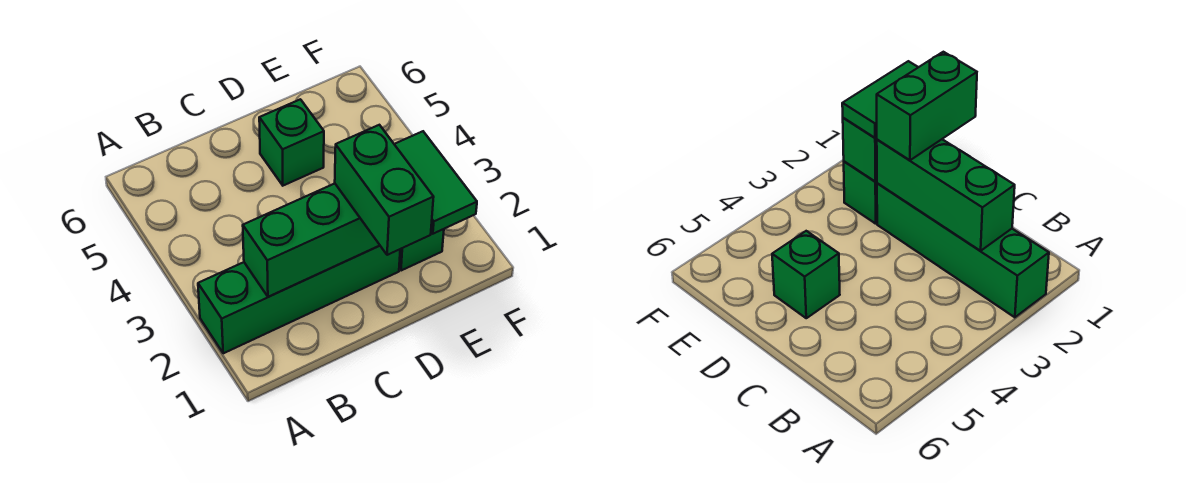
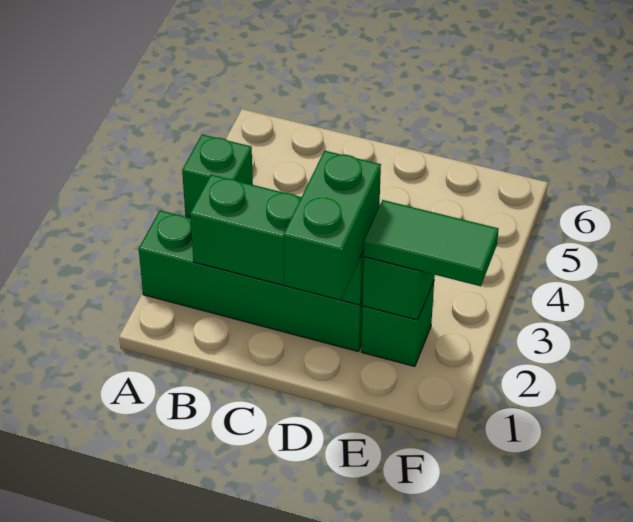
green 1x1 brick [259,99,324,186] -> green 1x1 brick moved to [182,134,253,217]
green 1x2 tile [394,131,477,234] -> green 1x2 tile turned to [364,200,498,286]

